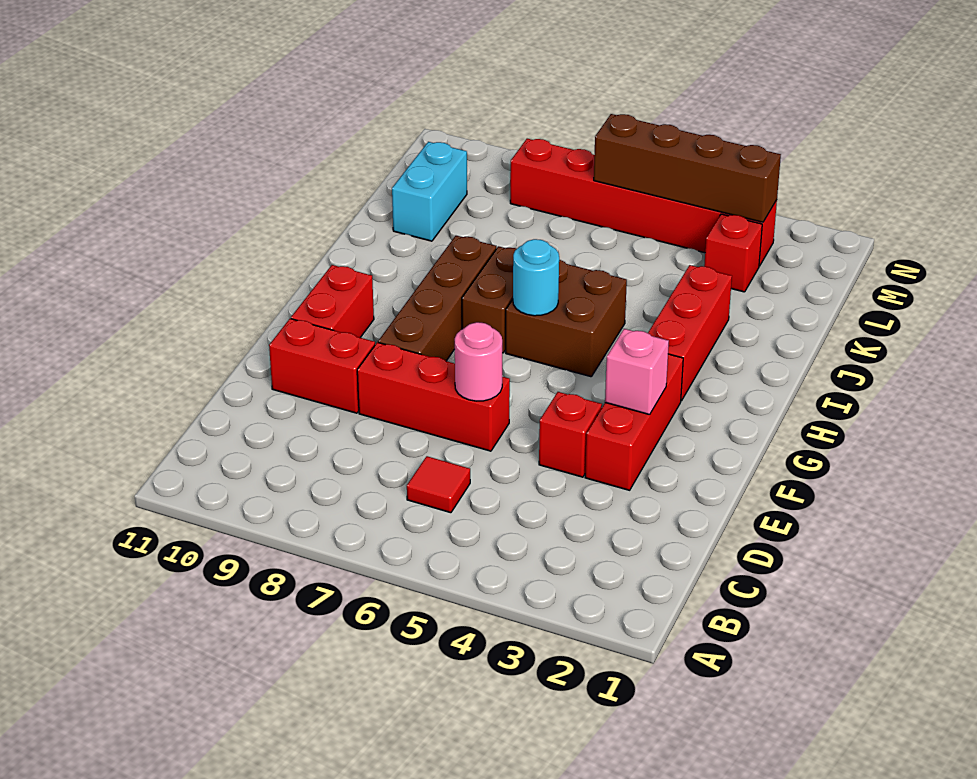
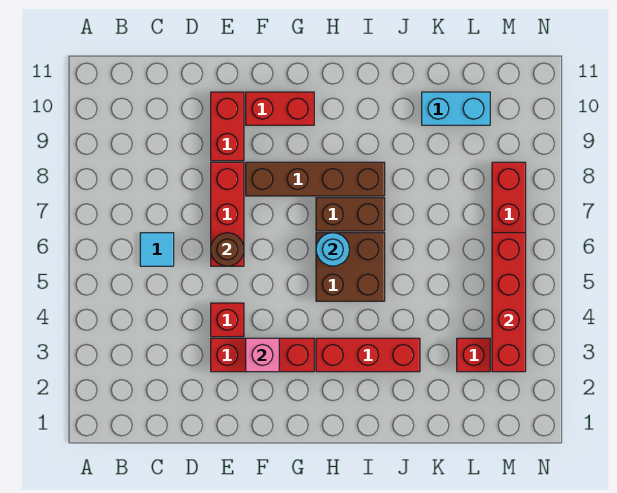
red 1x1 tile [407,456,470,513] -> cyan 1x1 tile [140,233,174,266]
pink 1x1 round brick [455,322,502,401] -> brown 1x1 round brick [211,233,244,266]
brown 1x4 brick [594,114,781,222] -> red 1x4 brick [492,233,526,372]

